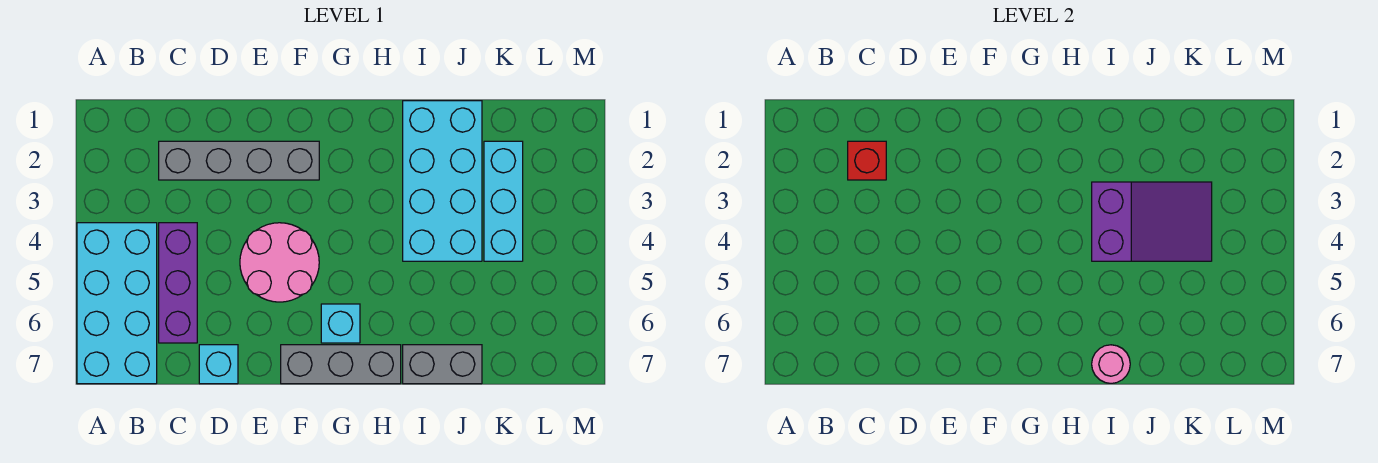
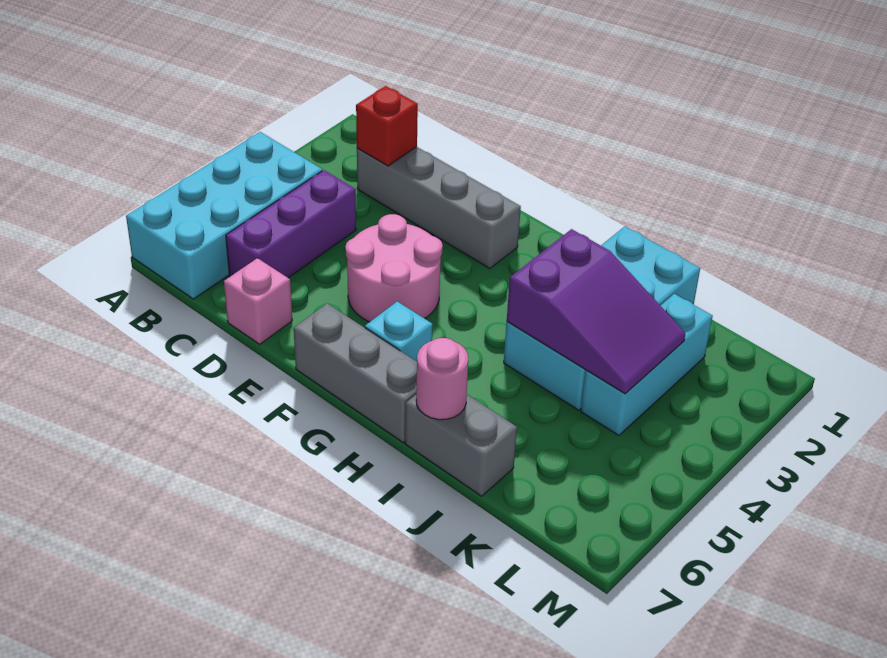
cyan 1x1 brick [199,345,238,384] -> pink 1x1 brick [224,258,292,344]

